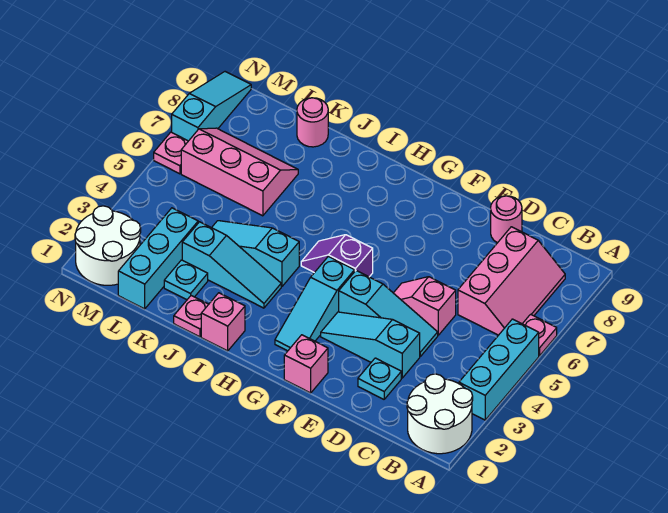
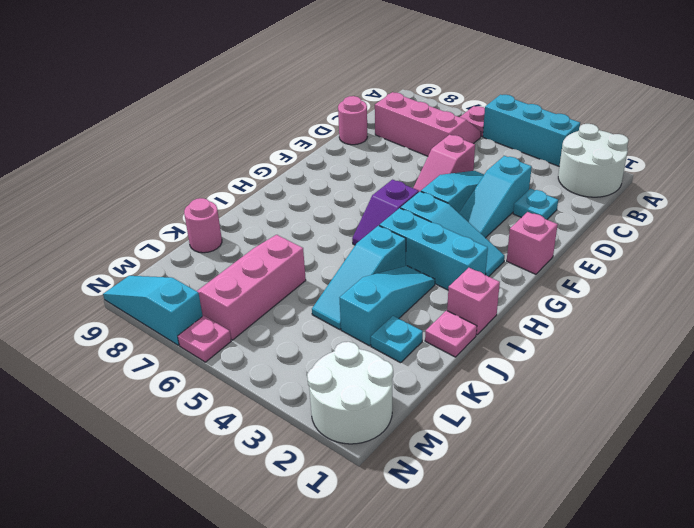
cyan 1x3 brick [118,208,198,309] -> cyan 1x3 brick moved to [379,208,488,290]

